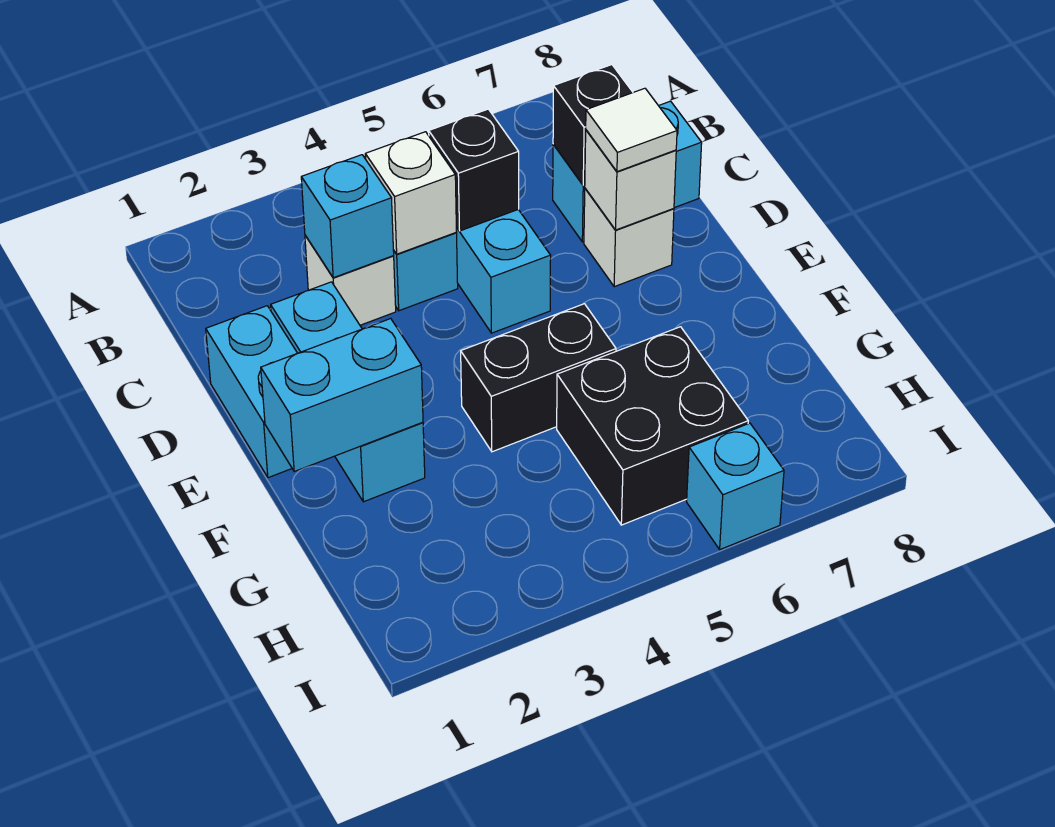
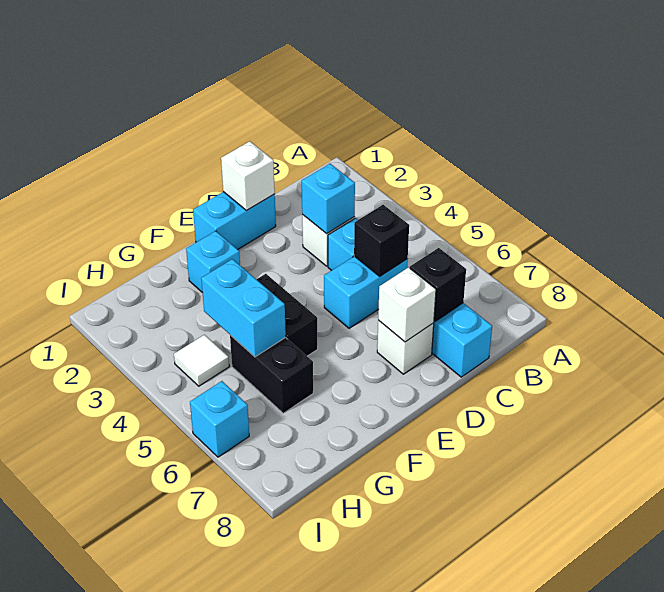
white 1x1 brick [365,132,457,254] -> white 1x1 brick moved to [221,141,275,210]
cyan 1x3 brick [271,282,425,502] -> cyan 1x1 brick [186,231,240,292]
white 1x1 tile [586,88,677,172] -> white 1x1 tile moved to [174,335,229,386]
cyan 1x2 brick [261,319,423,471] -> cyan 1x2 brick moved to [201,259,286,357]
black 2x2 brick [557,327,748,525] -> black 1x2 brick [230,335,313,413]

